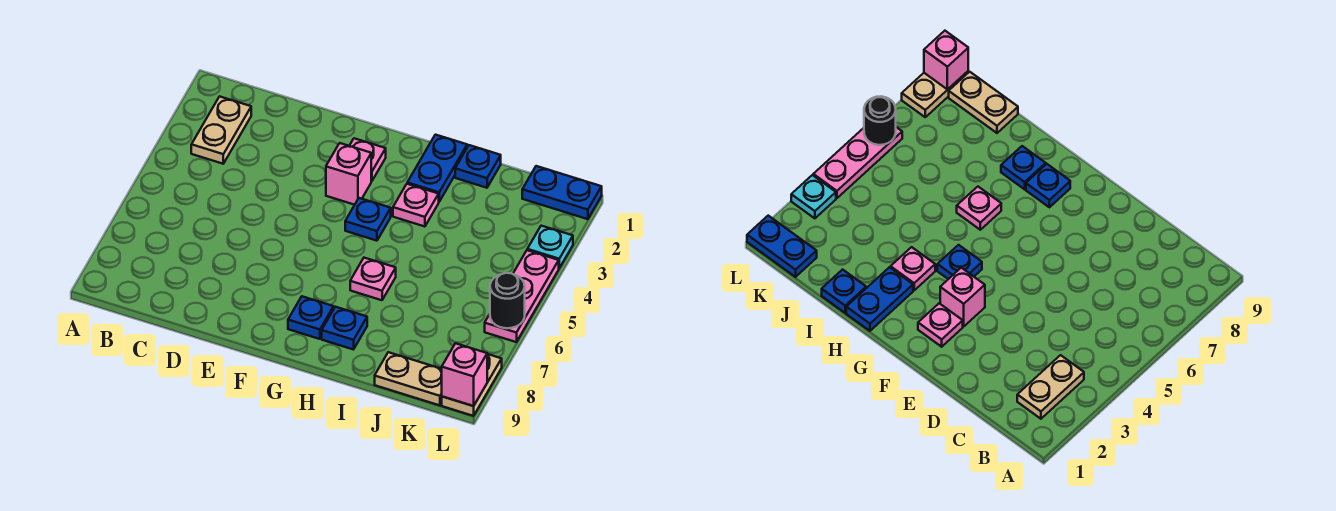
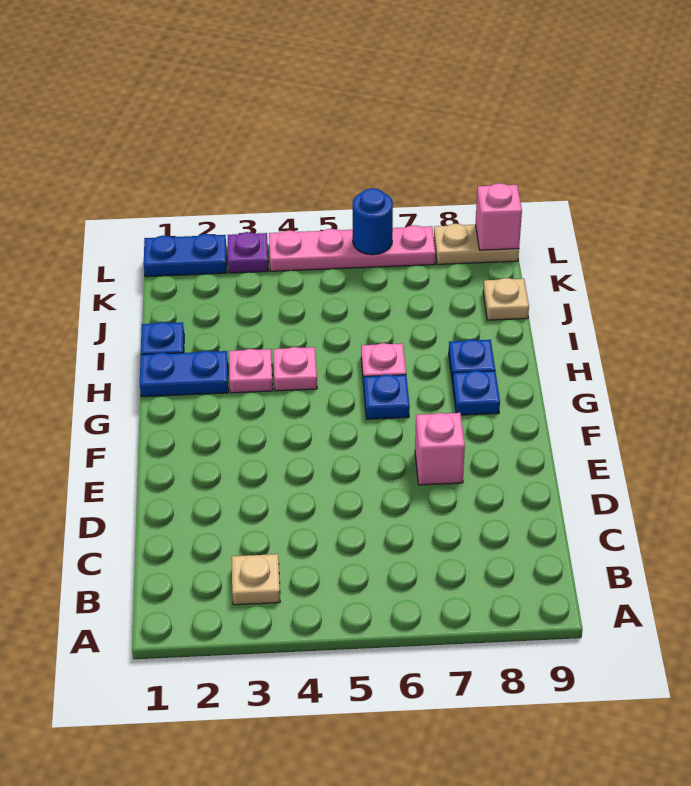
tan 1x2 plate [191,96,251,164] -> tan 1x1 plate [232,554,280,605]
pink 1x1 plate [349,138,386,181] -> pink 1x1 plate moved to [273,347,317,391]
pink 1x1 brick [326,143,371,205] -> pink 1x1 brick moved to [415,413,465,485]
blue 1x1 plate [345,198,391,241] -> blue 1x1 plate moved to [364,375,410,419]
tan 1x2 plate [375,352,442,405] -> tan 1x1 plate [483,278,529,320]
blue 1x2 plate [522,166,602,219] -> blue 1x2 plate turned to [144,234,227,277]
cyan 1x1 plate [527,226,573,268] -> purple 1x1 plate [228,232,268,273]
pink 1x3 plate [485,250,559,342] -> pink 1x4 plate [269,225,436,271]
black 1x1 round brick [490,273,525,328] -> blue 1x1 round brick [353,188,393,255]

